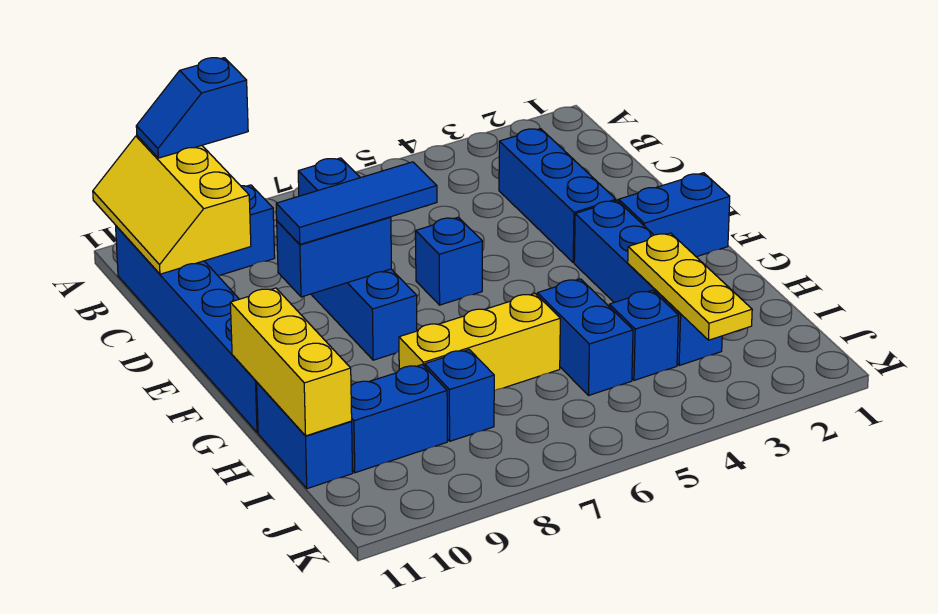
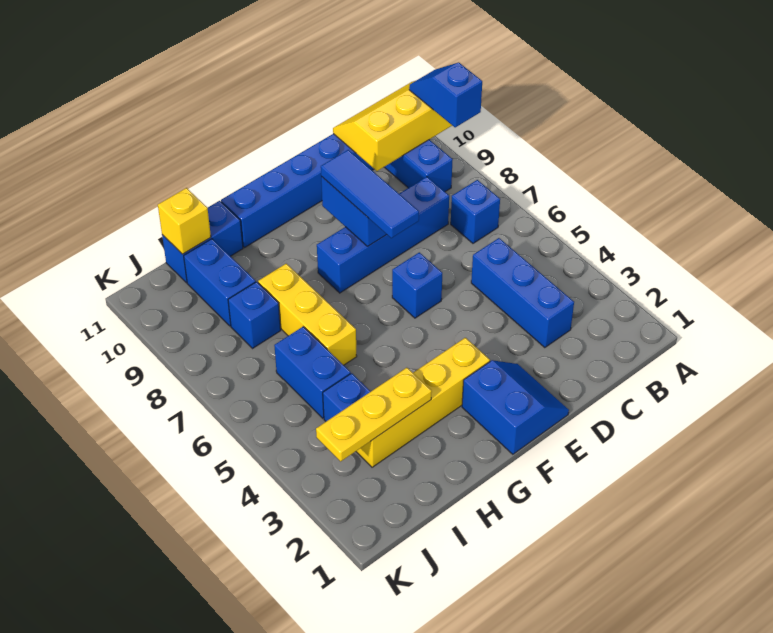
blue 1x3 brick [499,129,616,263] -> blue 1x3 brick turned to [471,238,574,348]
blue 1x4 brick [574,201,722,366] -> yellow 1x4 brick [356,338,490,467]
yellow 1x3 brick [230,288,352,436] -> yellow 1x1 brick [158,188,211,254]
blue 1x2 brick [537,279,633,395] -> blue 1x2 brick turned to [274,327,351,418]

